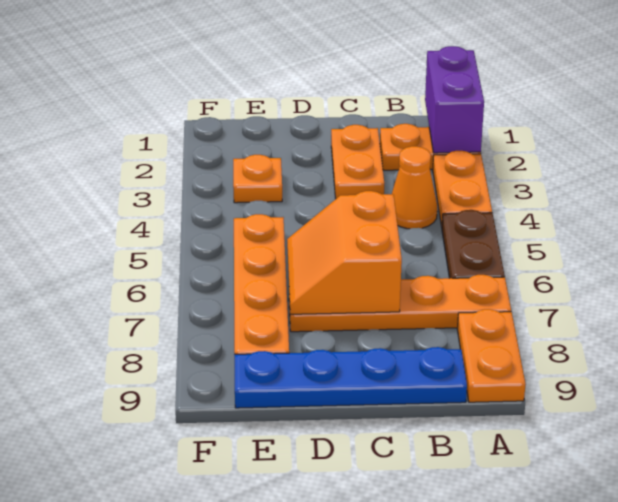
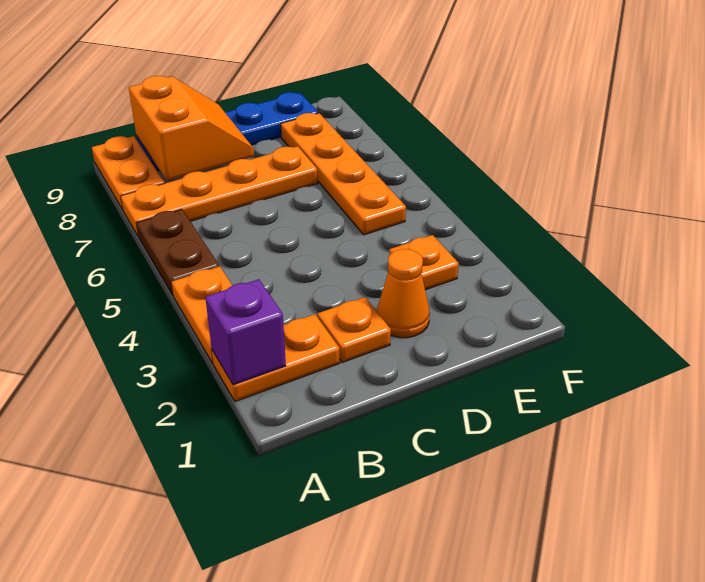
purple 1x2 brick [425,46,484,153] -> purple 1x1 brick [205,279,286,385]
orange 1x1 cone [392,146,437,229] -> orange 1x1 cone moved to [377,249,430,338]
orange 1x2 plate [331,125,384,199] -> orange 1x1 plate [318,297,391,363]
orange 2x2 slope [287,191,402,314] -> orange 2x2 slope moved to [129,76,254,181]

